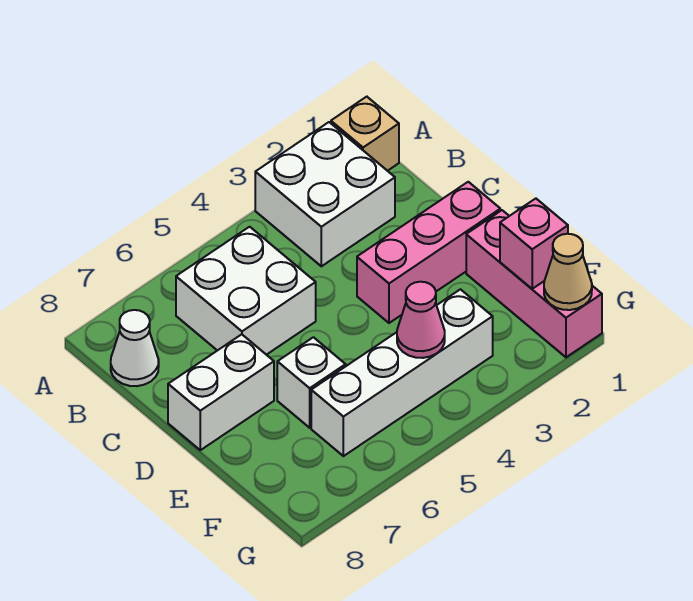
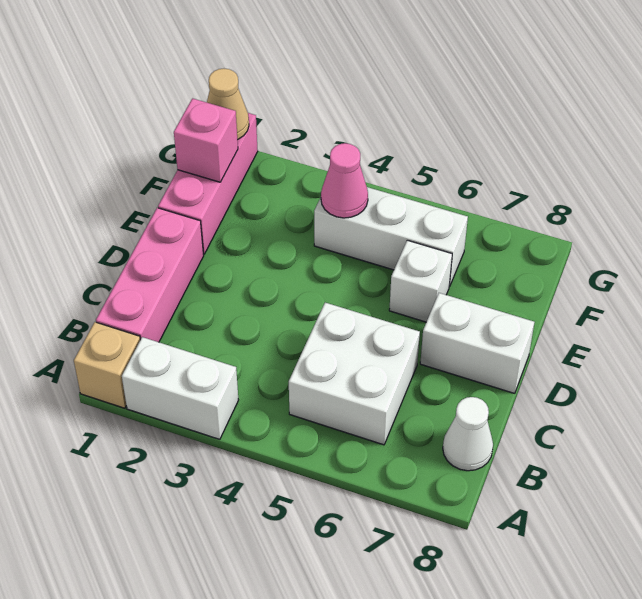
white 2x2 brick [255,122,395,266] -> white 1x2 brick [122,337,238,439]
pink 1x3 brick [357,182,500,323] -> pink 1x3 brick turned to [96,208,204,342]
white 1x4 brick [311,289,493,456] -> white 1x3 brick [314,187,468,286]

